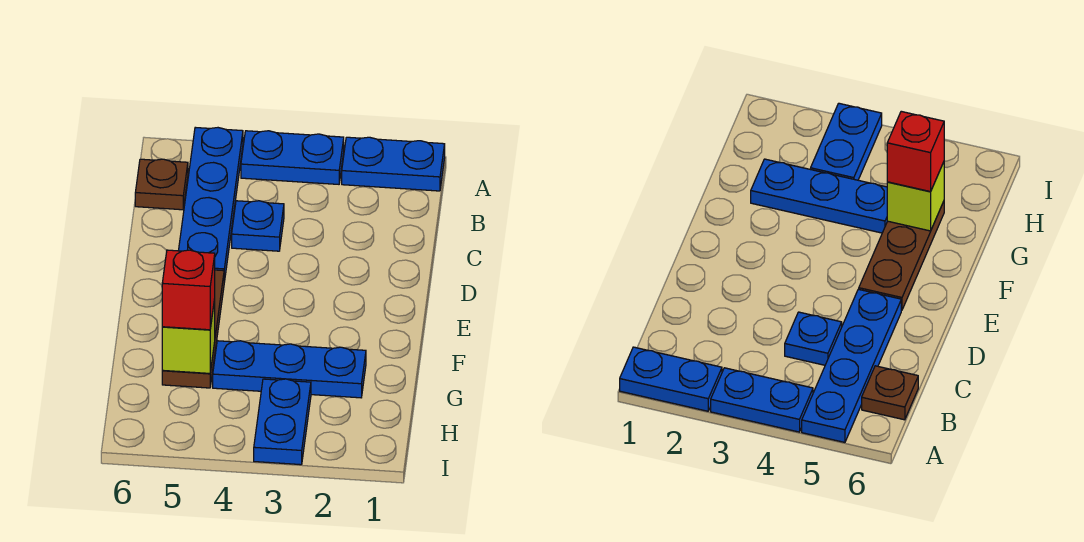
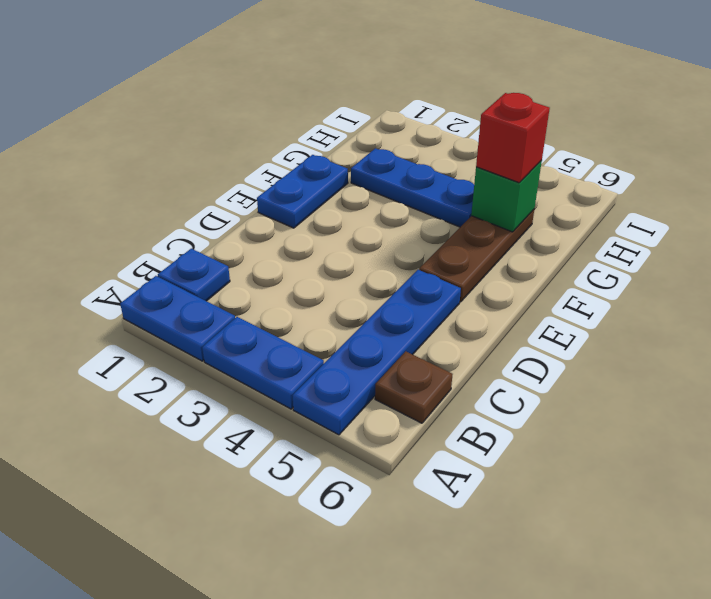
blue 1x1 plate [232,201,284,251] -> blue 1x1 plate moved to [158,249,230,301]
lime 1x1 brick [162,300,215,373] -> green 1x1 brick [471,161,542,232]
blue 1x2 plate [254,379,311,465] -> blue 1x2 plate moved to [257,155,348,228]

